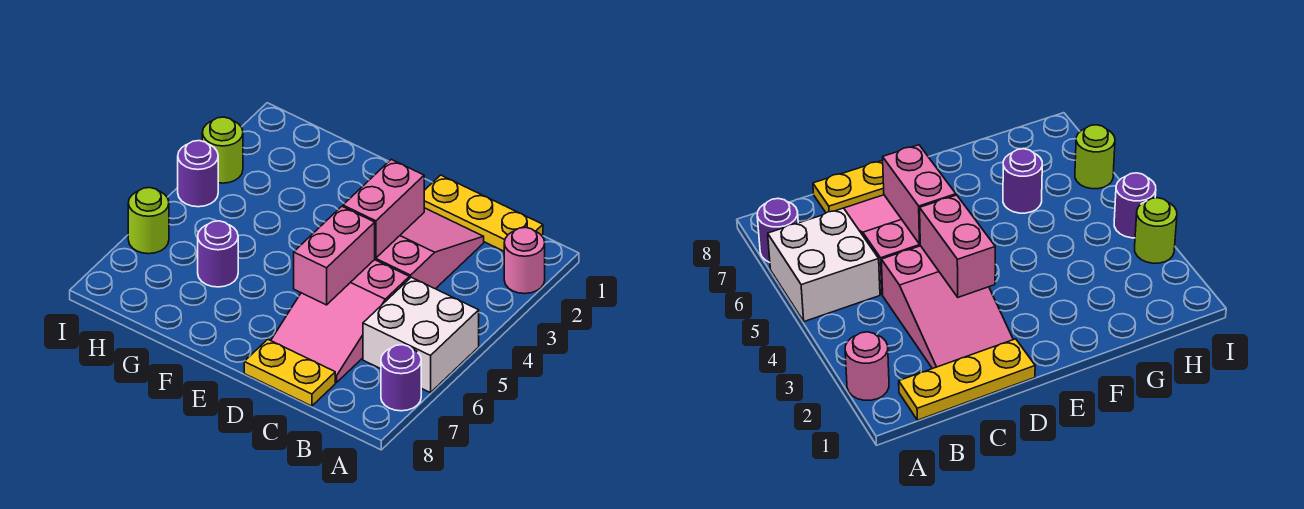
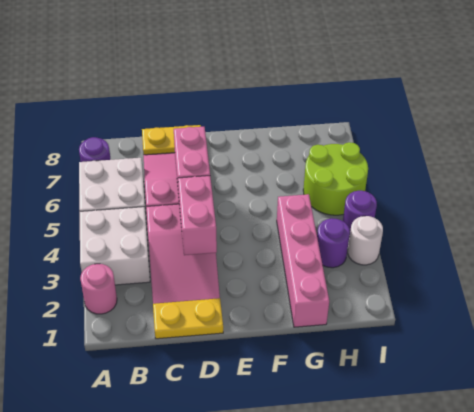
none -> white 2x2 brick [79,207,150,285]
yellow 1x3 plate [424,175,543,251] -> yellow 1x2 plate [153,298,223,339]
none -> pink 1x4 brick [277,194,329,327]
purple 1x1 round brick [198,221,238,287] -> purple 1x1 round brick moved to [317,218,350,268]
lime 1x1 round brick [202,117,243,183] -> white 1x1 round brick [348,216,383,265]
lime 1x1 round brick [128,188,169,254] -> lime 2x2 round brick [303,142,368,215]

